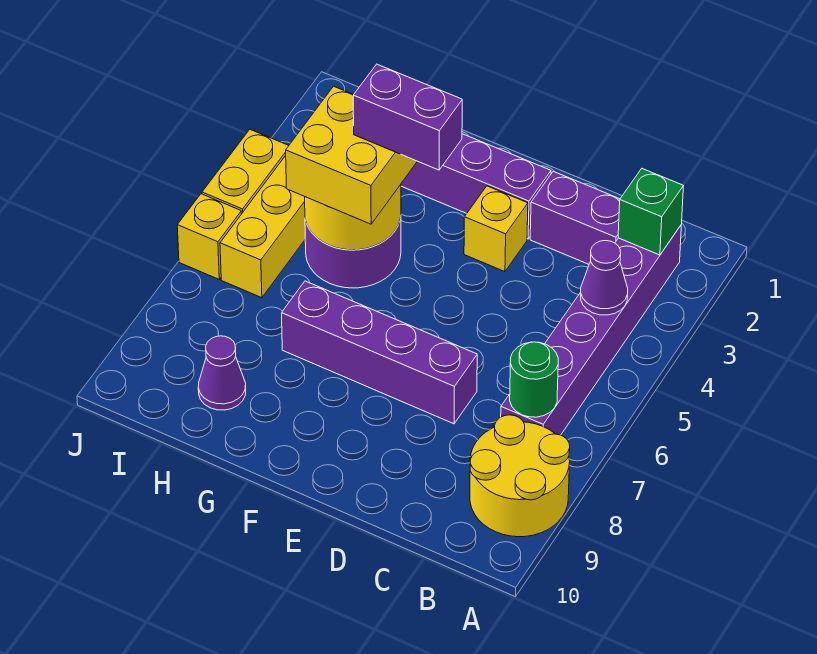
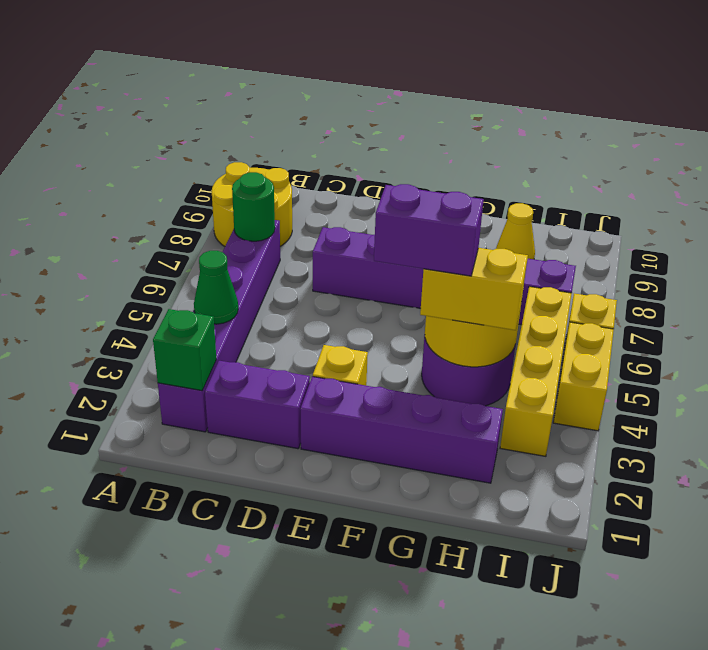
purple 1x1 cone [581,241,628,315] -> green 1x1 cone [194,251,238,324]
purple 1x4 brick [282,281,477,424] -> purple 1x6 brick [313,227,576,325]
yellow 2x2 brick [286,86,417,224] -> yellow 1x2 brick [420,248,528,330]
purple 1x1 cone [198,336,246,410] -> yellow 1x1 cone [496,203,535,259]

